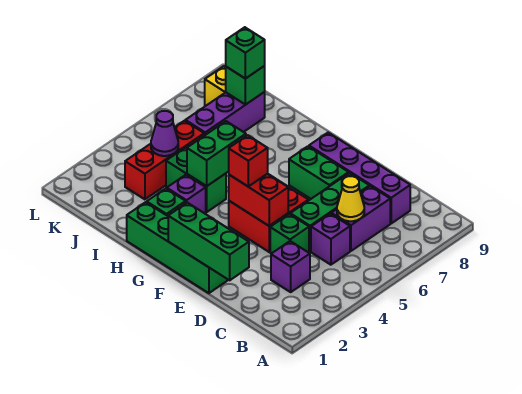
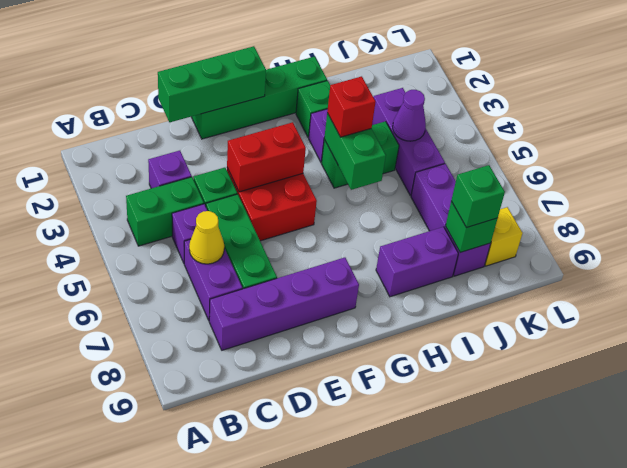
green 1x2 brick [289,146,349,199] -> green 1x2 brick moved to [126,177,204,246]
red 1x1 brick [229,135,268,186] -> red 1x1 brick moved to [327,76,376,137]
none -> purple 1x2 brick [376,227,458,297]
red 1x3 brick [125,121,204,199] -> purple 1x3 brick [372,88,445,195]

